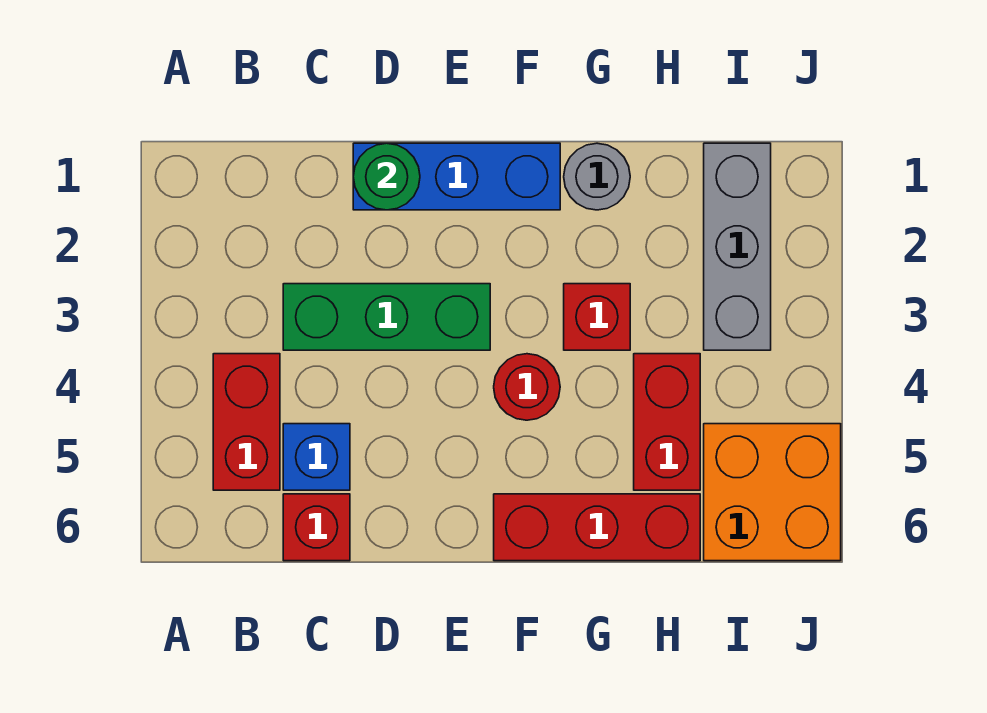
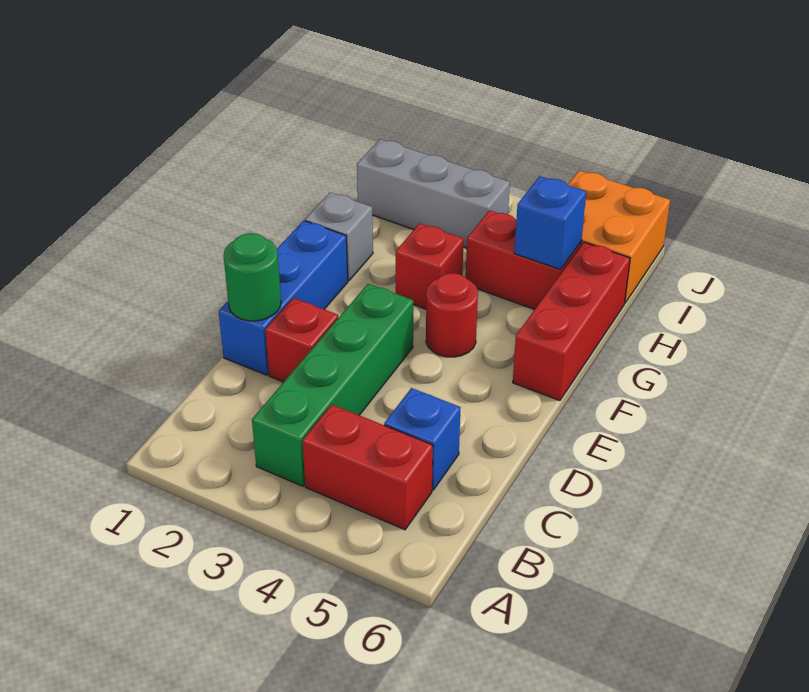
green 1x3 brick [283,284,490,350] -> green 1x4 brick [252,284,413,486]
red 1x1 brick [283,494,350,561] -> red 1x1 brick moved to [265,298,338,382]
grey 1x1 round brick [564,143,630,210] -> grey 1x1 brick [305,192,373,281]
none -> blue 1x1 brick [514,176,586,269]

